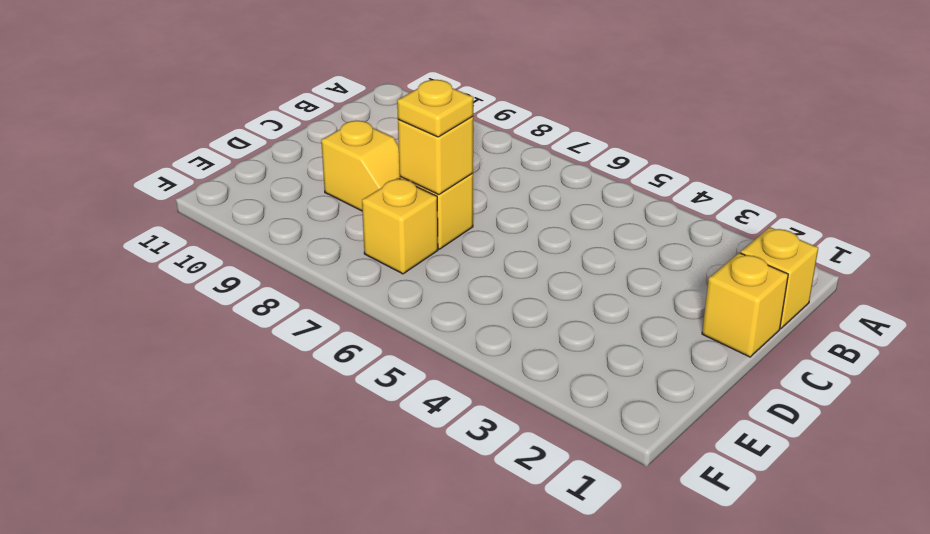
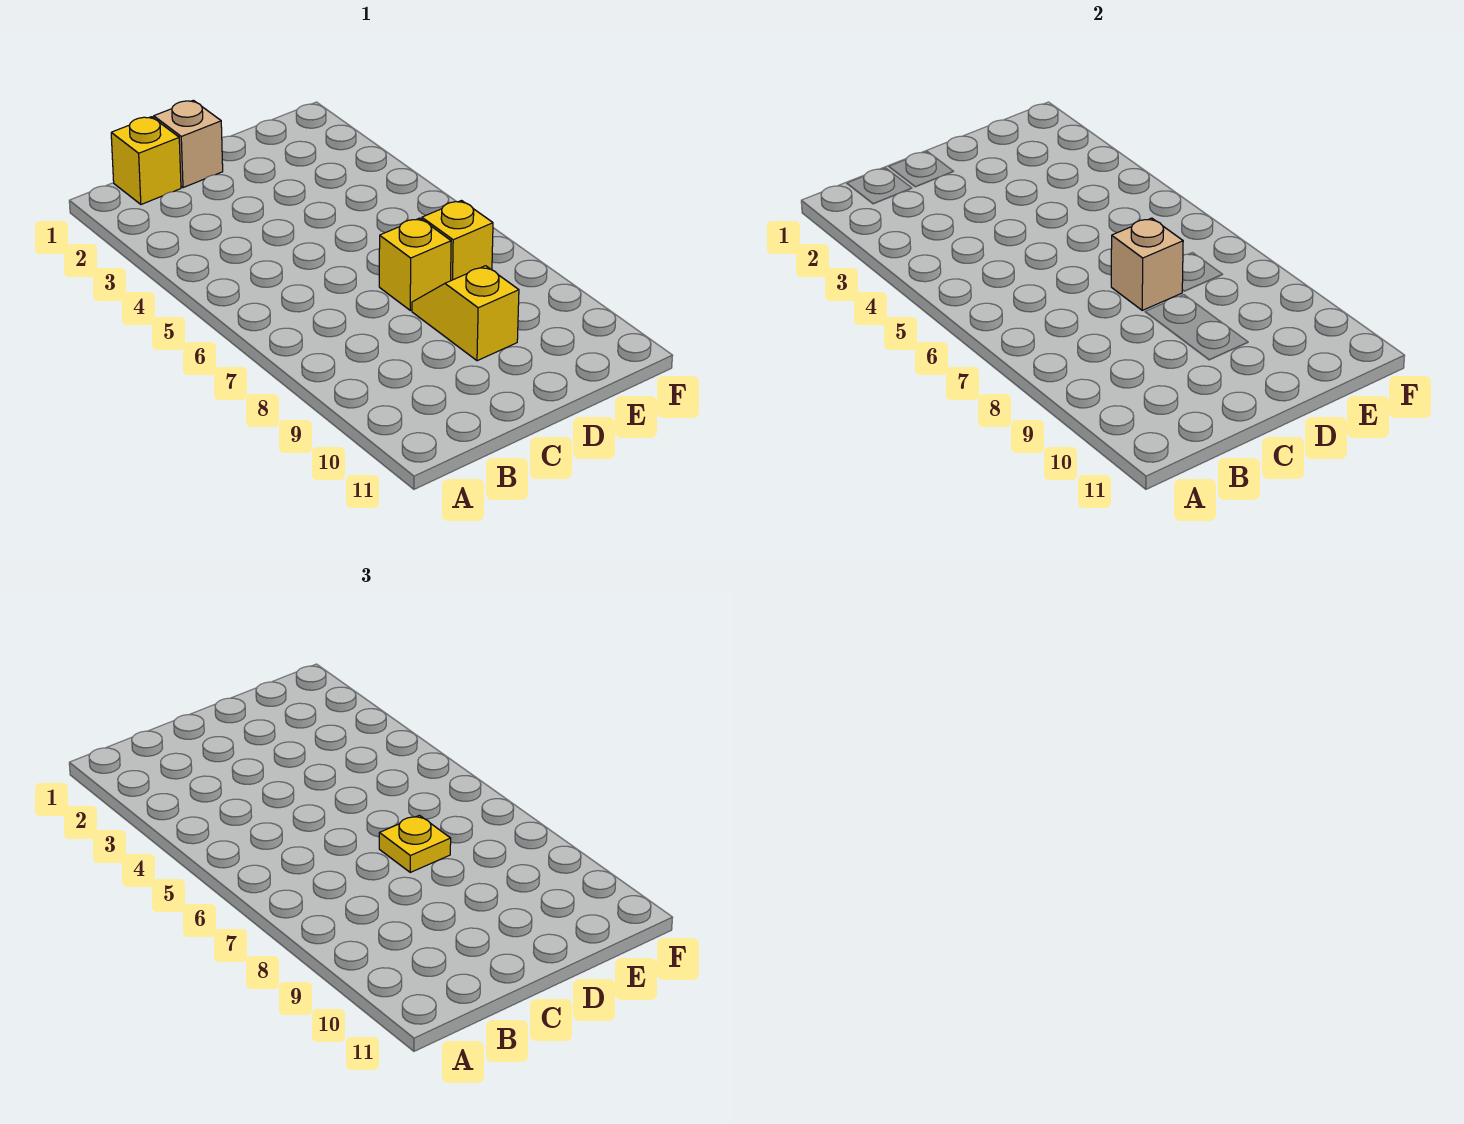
yellow 1x1 brick [702,253,788,357] -> tan 1x1 brick [154,100,223,188]
yellow 1x1 brick [398,116,473,195] -> tan 1x1 brick [1111,218,1183,310]

